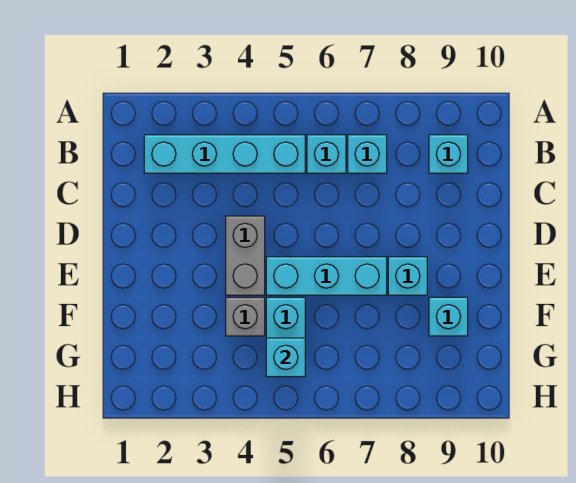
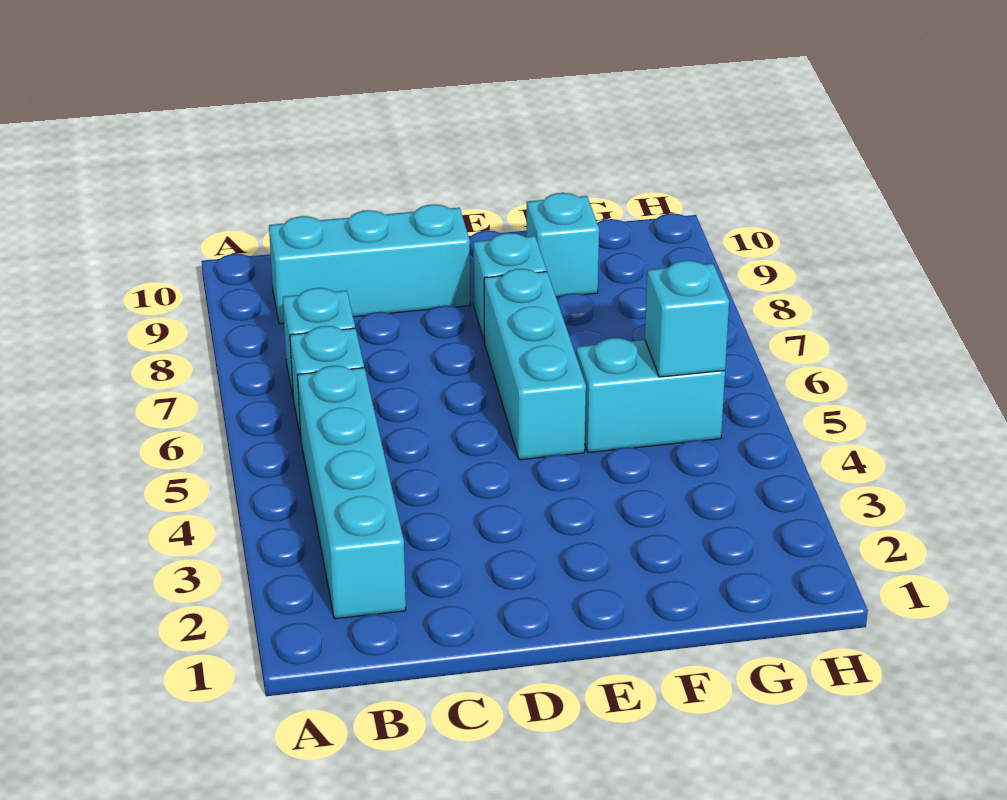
cyan 1x1 brick [429,135,468,173] -> cyan 1x3 brick [269,204,470,324]
grey 1x2 brick [226,216,265,295] -> none
grey 1x1 brick [226,297,265,336] -> none

